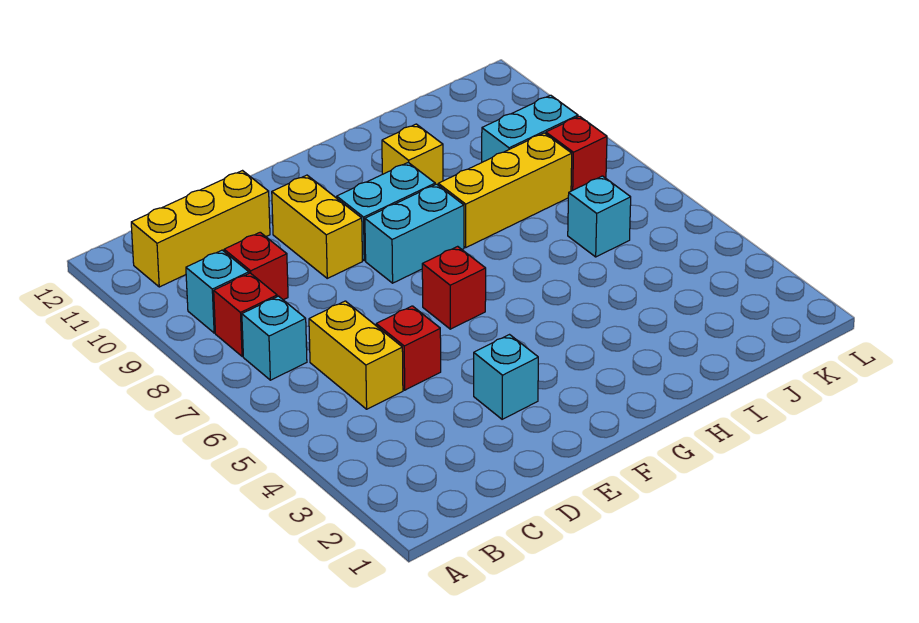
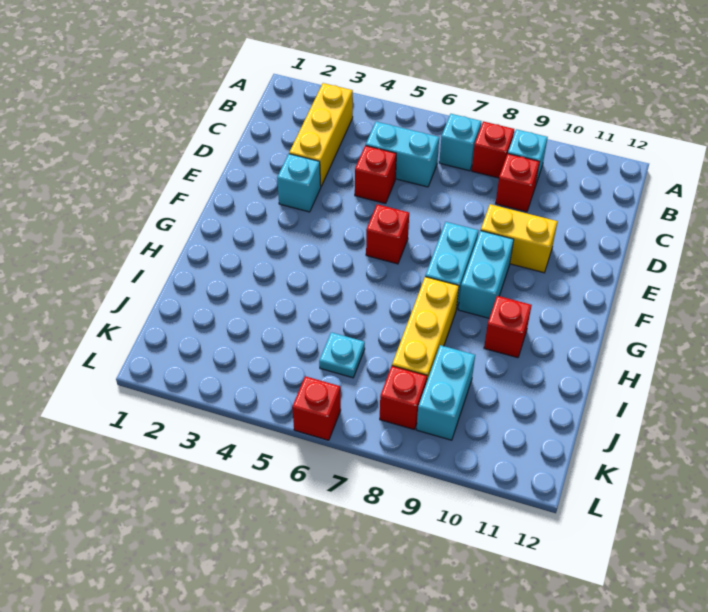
yellow 1x3 brick [131,171,270,287] -> yellow 1x3 brick moved to [289,83,353,186]
yellow 1x2 brick [309,301,403,409] -> cyan 1x2 brick [366,122,439,187]
yellow 1x1 brick [382,124,443,185] -> red 1x1 brick [484,296,532,358]
cyan 1x1 brick [568,176,631,257] -> cyan 1x1 plate [319,332,365,378]
none -> red 1x1 brick [292,376,341,440]

